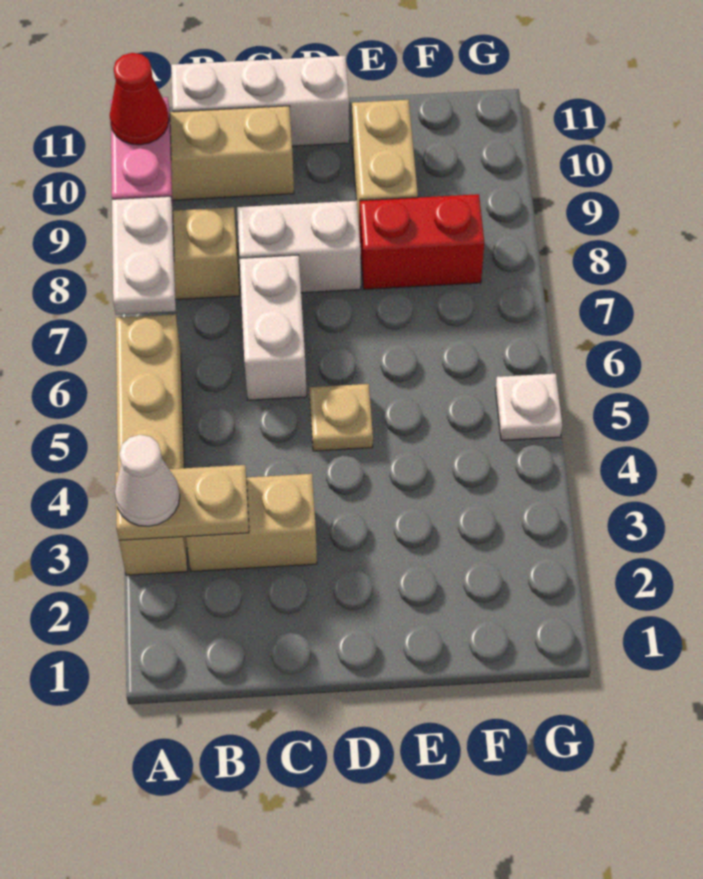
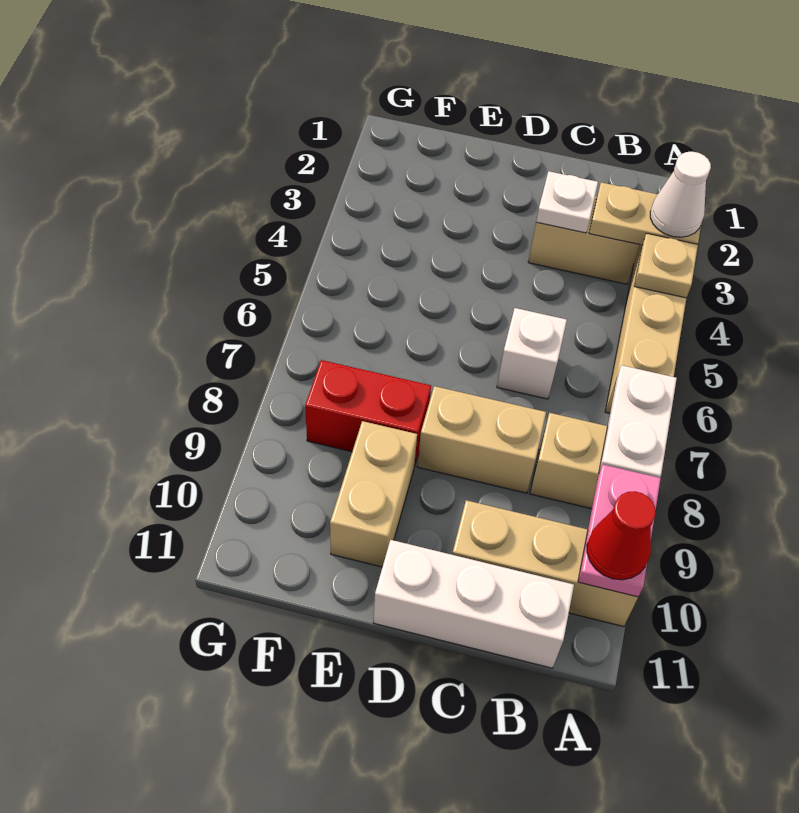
white 1x2 brick [240,255,307,400] -> white 1x1 brick [497,308,567,399]
white 1x2 brick [237,201,361,293] -> tan 1x2 brick [417,386,546,493]
tan 1x1 plate [309,384,373,451] -> tan 1x1 plate moved to [634,233,698,298]
white 1x1 plate [495,374,562,441] -> white 1x1 plate moved to [536,171,598,233]

